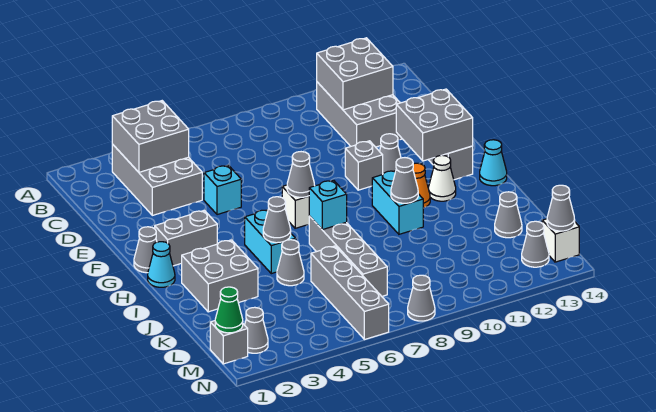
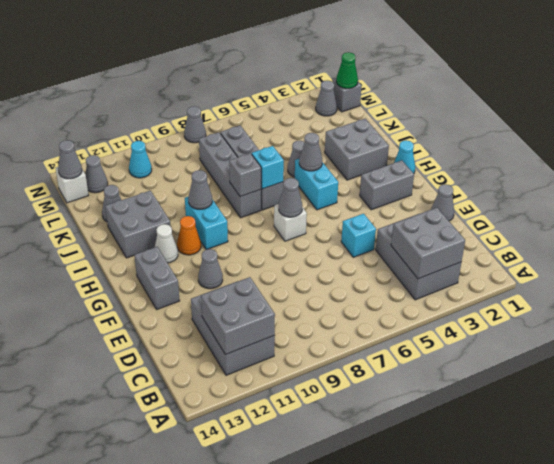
grey 1x1 brick [345,141,383,190] -> grey 1x1 brick moved to [229,153,261,197]
grey 2x2 brick [396,89,473,161] -> grey 2x2 brick moved to [105,191,171,258]
grey 1x1 cone [134,227,157,273] -> grey 1x1 cone moved to [431,184,454,221]
cyan 1x1 cone [480,140,507,186] -> cyan 1x1 cone moved to [129,141,152,178]
grey 1x4 brick [311,246,389,340] -> grey 1x4 brick moved to [199,132,261,218]

